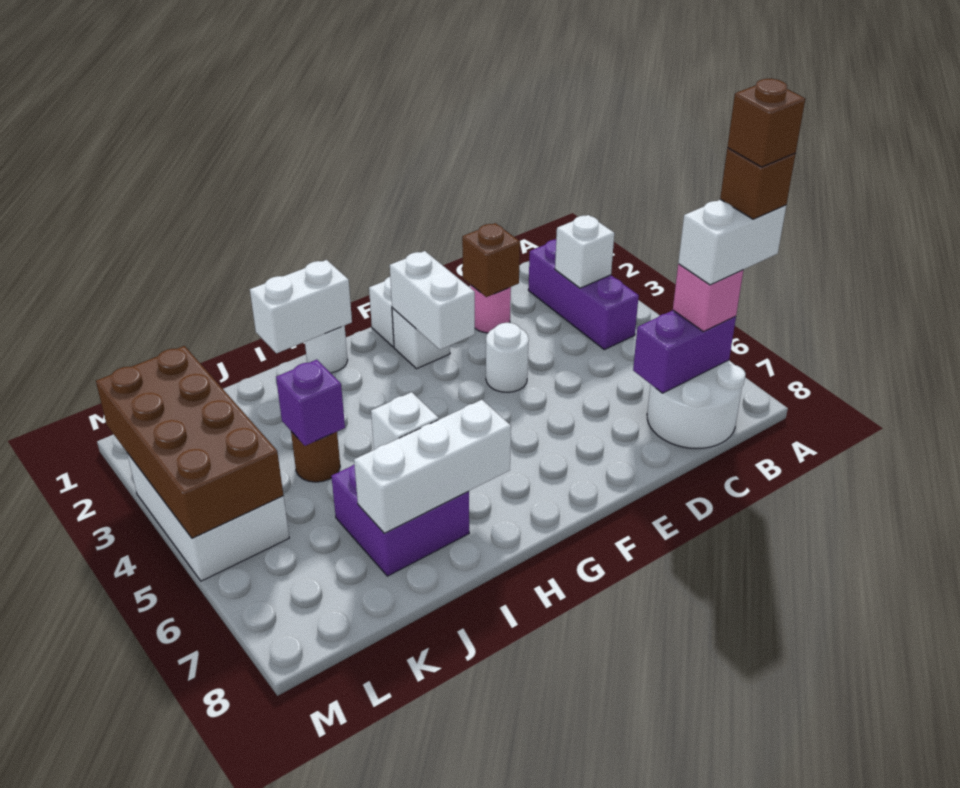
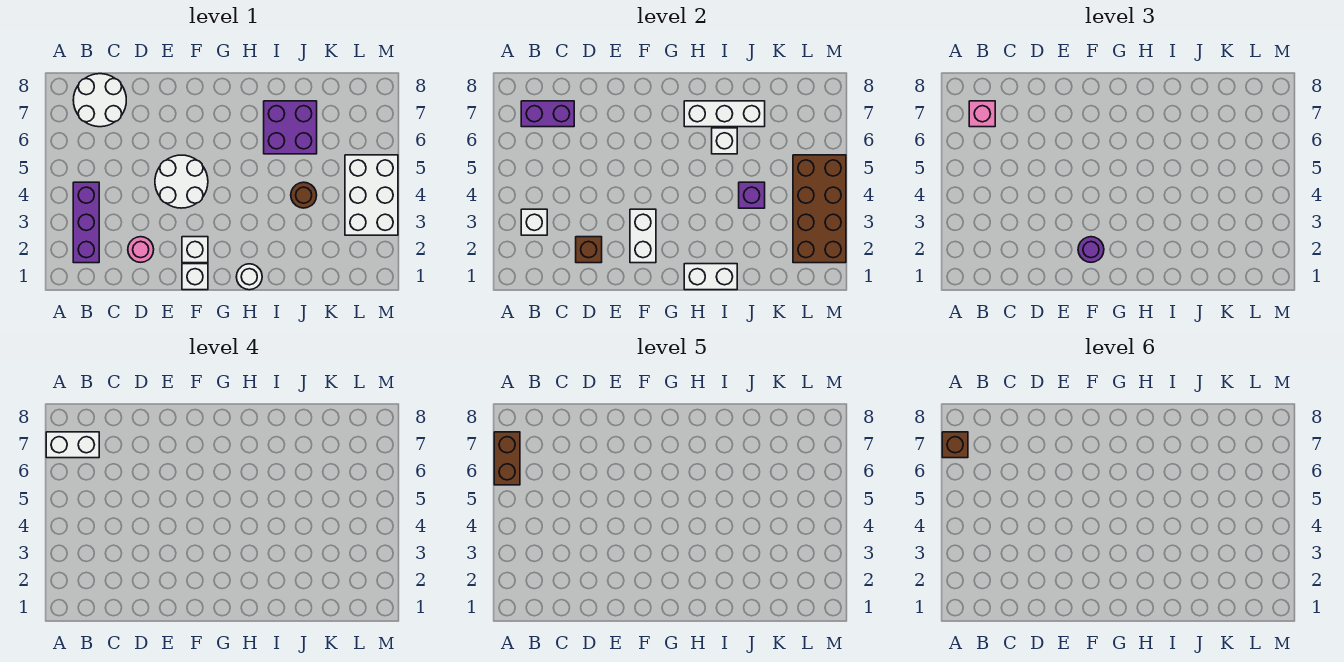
brown 1x1 brick [720,148,795,219] -> brown 1x2 brick [494,432,520,485]
white 1x1 round brick [486,323,529,392] -> white 2x2 round brick [155,155,208,208]
none -> purple 1x1 round brick [1078,237,1104,262]

